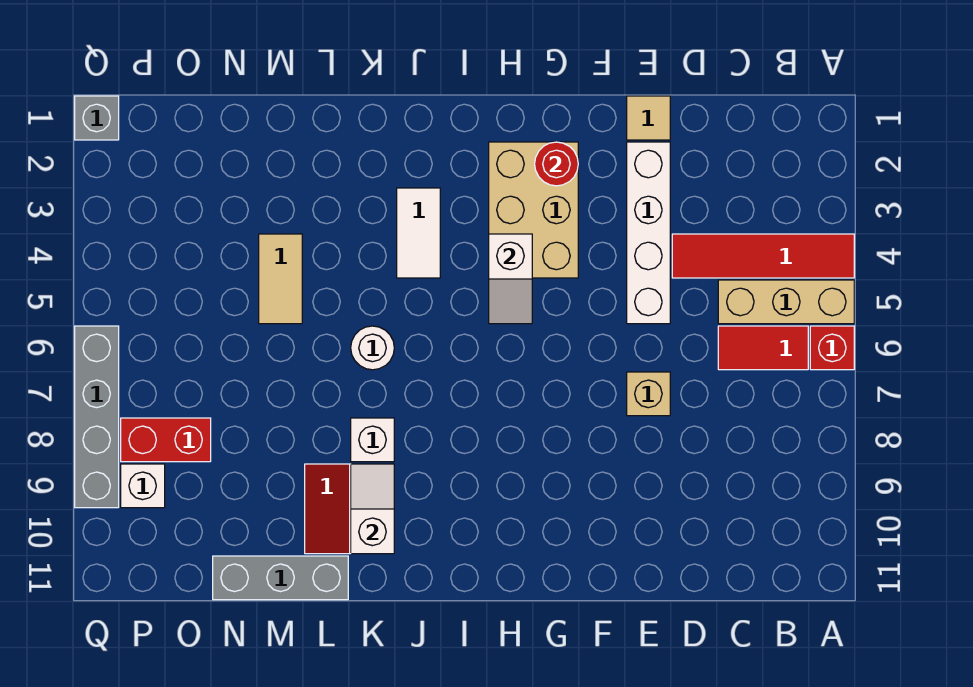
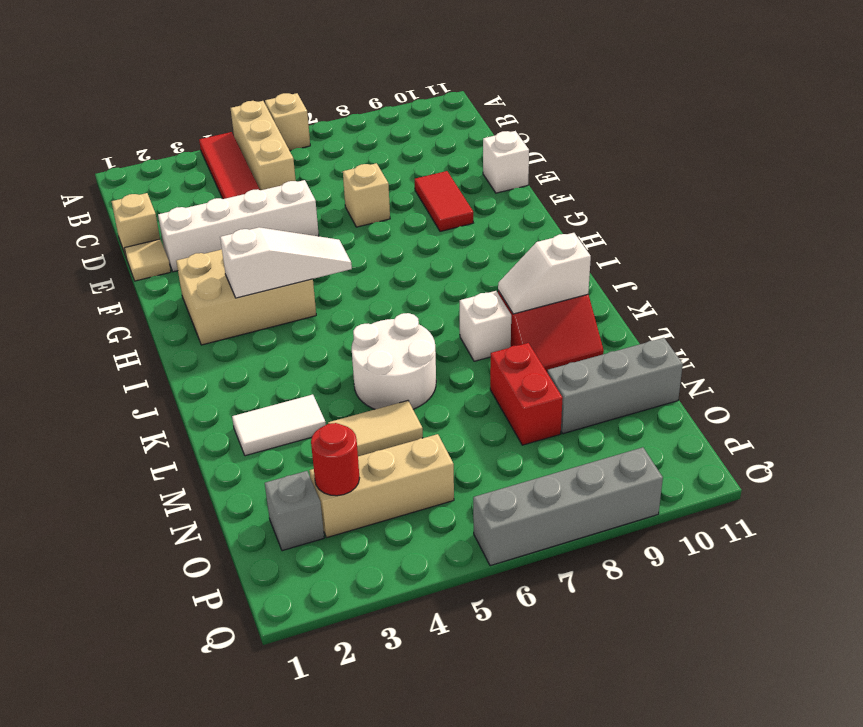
red 1x1 brick [810,326,854,370] -> tan 1x1 brick [265,93,310,151]
red 1x2 tile [718,326,808,370] -> red 1x2 tile moved to [415,171,473,231]
none -> tan 1x1 brick [112,193,160,256]
red 1x1 round brick [535,142,578,186] -> red 1x1 round brick moved to [311,423,359,496]
white 1x2 slope [489,234,532,324] -> white 1x3 slope [220,227,352,298]
white 1x2 tile [397,188,440,278] -> white 1x2 tile moved to [232,395,326,456]
white 1x1 round brick [351,326,394,370] -> white 2x2 round brick [352,313,436,409]
grey 1x3 brick [213,556,348,600] -> grey 1x3 brick turned to [547,338,683,434]
none -> tan 1x3 brick [309,434,454,538]
red 1x2 brick [121,418,211,462] -> red 1x2 brick moved to [490,343,563,445]
white 1x1 brick [121,464,165,508] -> white 1x1 brick moved to [483,131,529,193]
grey 1x1 brick [75,96,119,140] -> grey 1x1 brick moved to [265,471,324,551]

